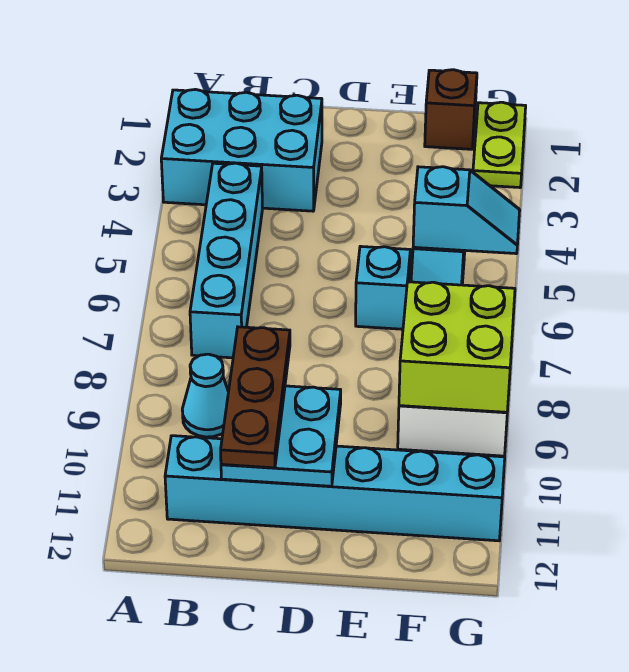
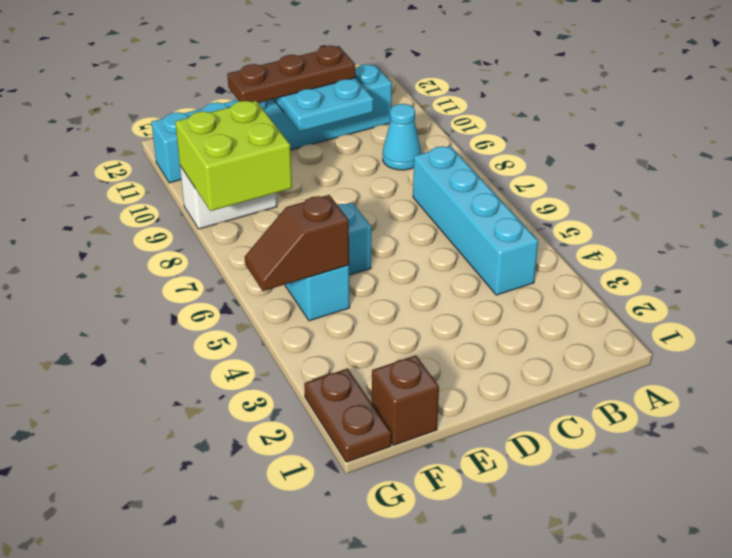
cyan 2x3 brick [161,89,322,211] -> none
brown 1x3 plate [221,327,290,468] -> brown 1x3 plate turned to [227,45,355,103]
cyan 1x2 slope [413,167,520,254] -> brown 1x2 slope [245,195,349,291]
lime 1x2 plate [473,102,526,188] -> brown 1x2 plate [304,369,391,462]

